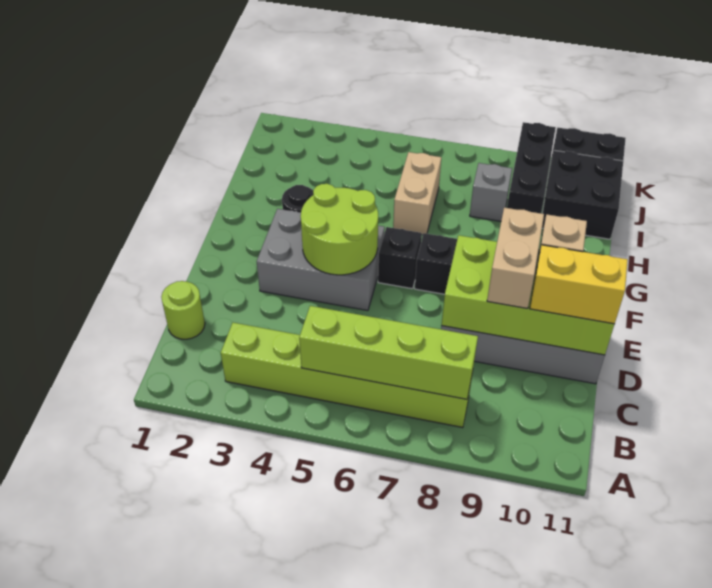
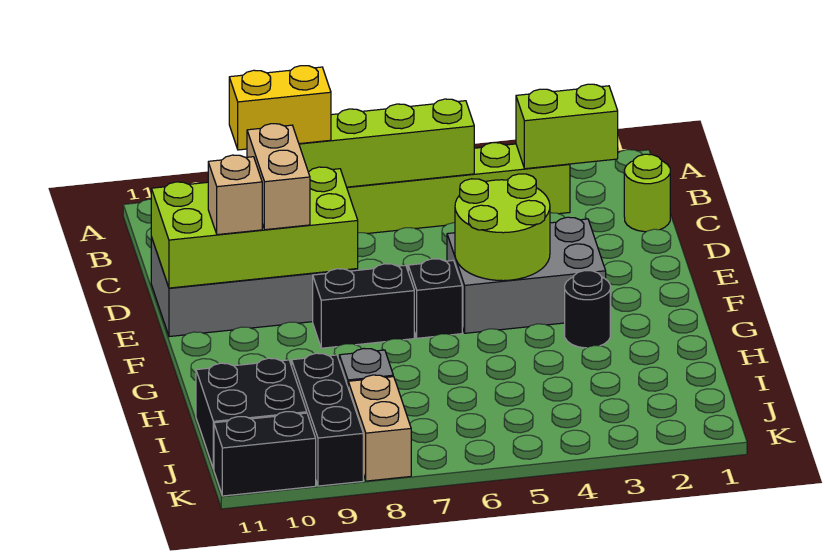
none -> lime 1x2 brick [516,84,618,169]
yellow 1x2 brick [530,245,628,324] -> yellow 1x2 brick moved to [229,66,331,150]
tan 1x2 brick [393,152,441,235] -> tan 1x2 brick moved to [348,375,411,481]

